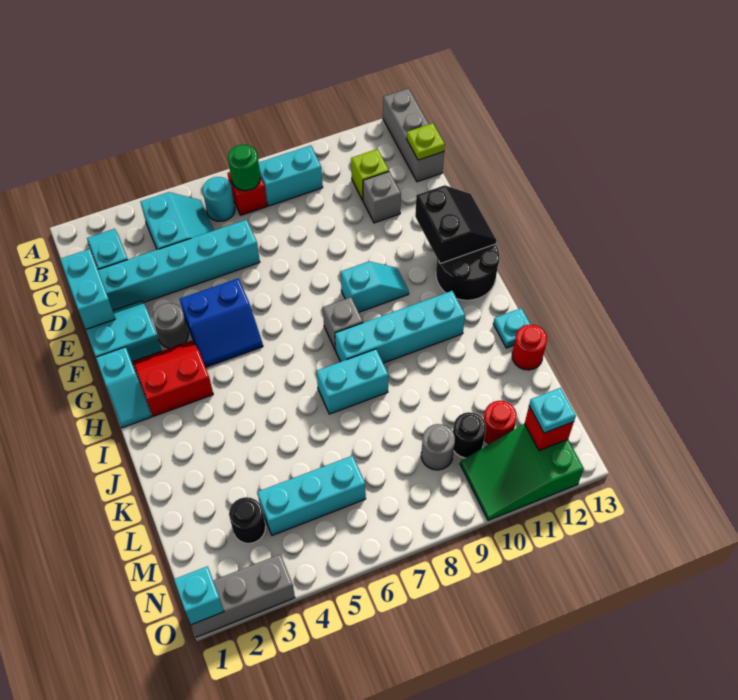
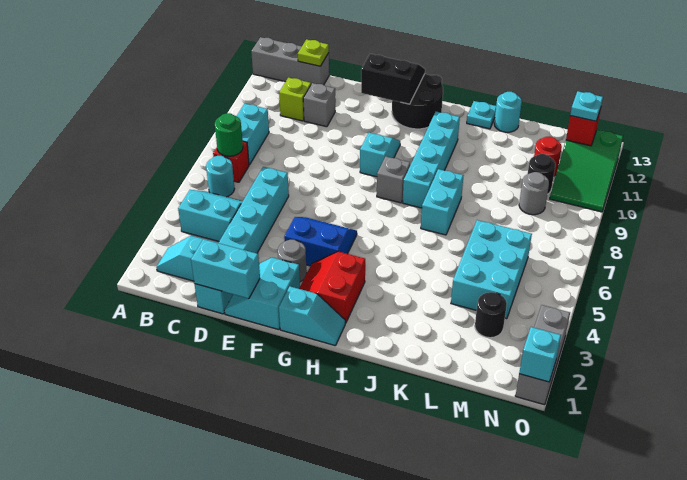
blue 2x2 slope [180,278,263,367] -> blue 2x2 slope turned to [284,217,357,266]
red 1x1 round brick [512,325,547,370] -> cyan 1x1 round brick [494,92,522,132]
cyan 1x3 brick [257,456,366,535] -> cyan 2x3 brick [451,220,532,319]

